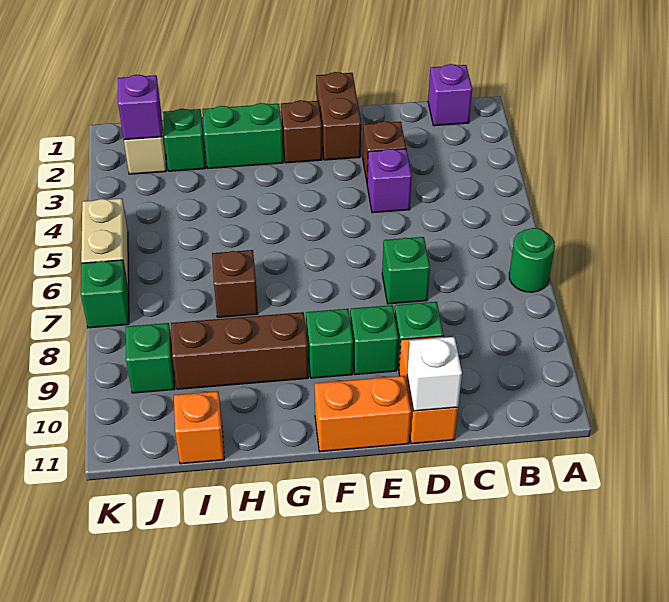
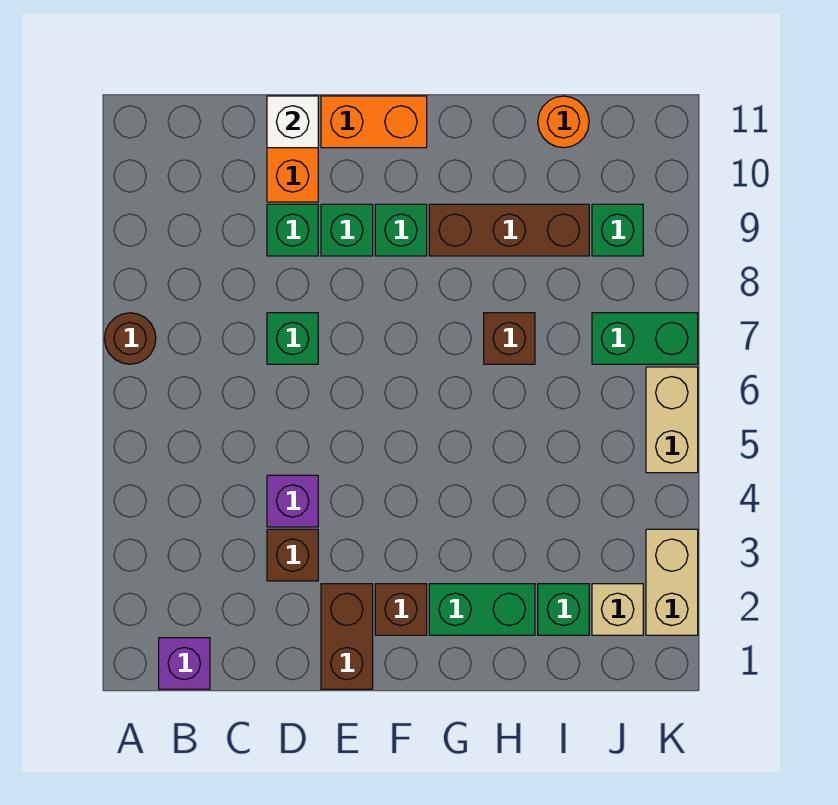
green 1x1 round brick [509,228,555,292] -> brown 1x1 round brick [104,313,156,364]
orange 1x1 brick [174,391,224,464] -> orange 1x1 round brick [538,96,589,148]
purple 1x1 brick [118,75,162,140] -> none
none -> tan 1x2 brick [646,529,698,635]
green 1x1 brick [81,260,129,328] -> green 1x2 brick [592,313,698,364]

